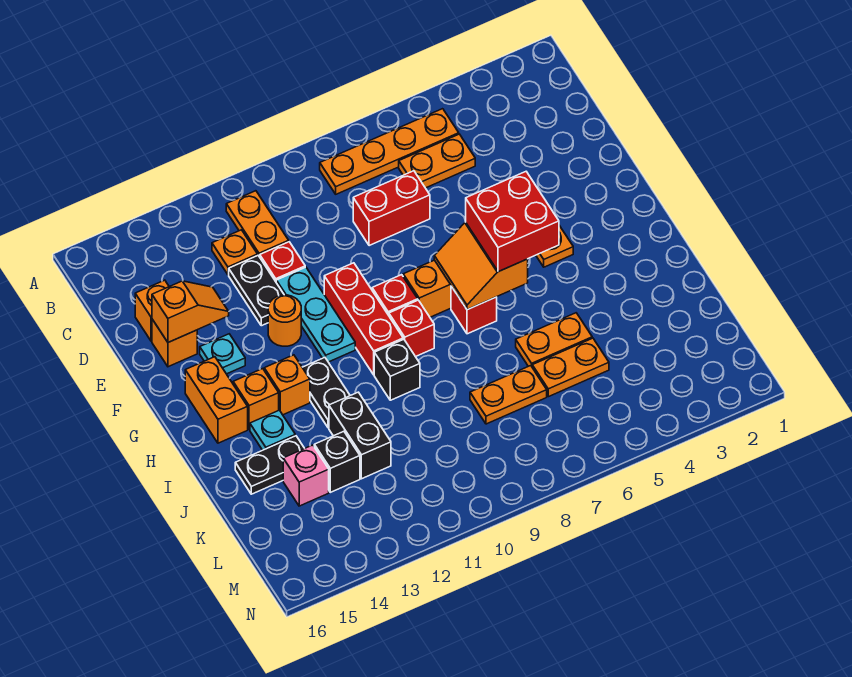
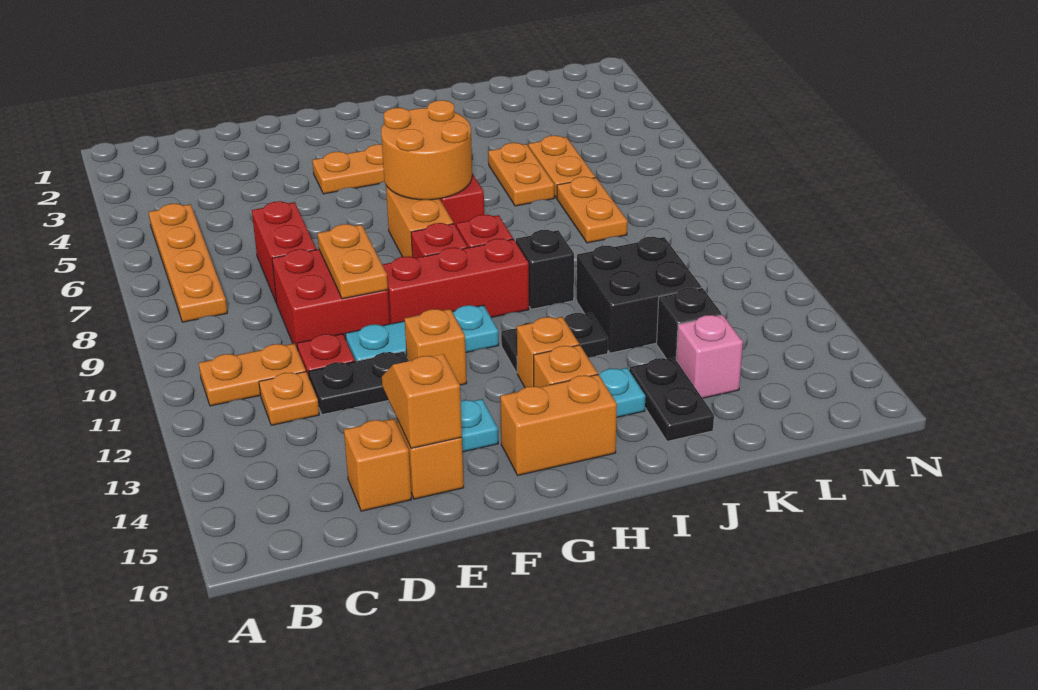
orange 1x2 plate [399,134,475,188] -> orange 1x2 plate moved to [318,224,388,299]
orange 1x1 round brick [268,295,301,346] -> orange 1x1 brick [404,309,467,385]
red 2x2 brick [465,172,559,272] -> red 2x2 brick moved to [272,249,390,350]
orange 2x2 slope [434,222,528,310] -> orange 2x2 round brick [381,100,472,200]
black 1x2 brick [329,392,391,479] -> black 2x2 brick [577,237,701,353]

